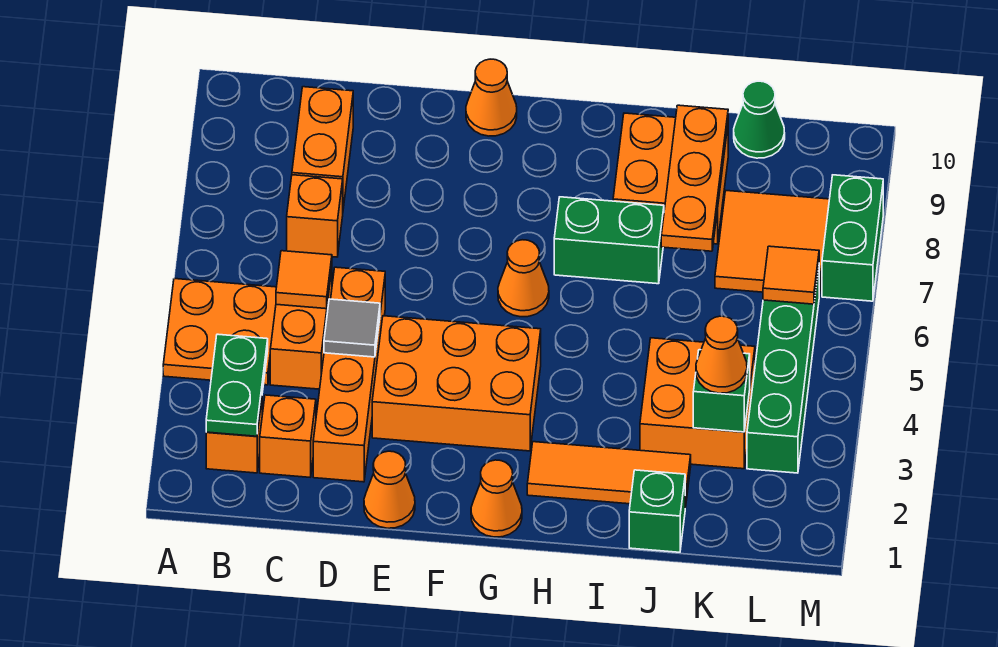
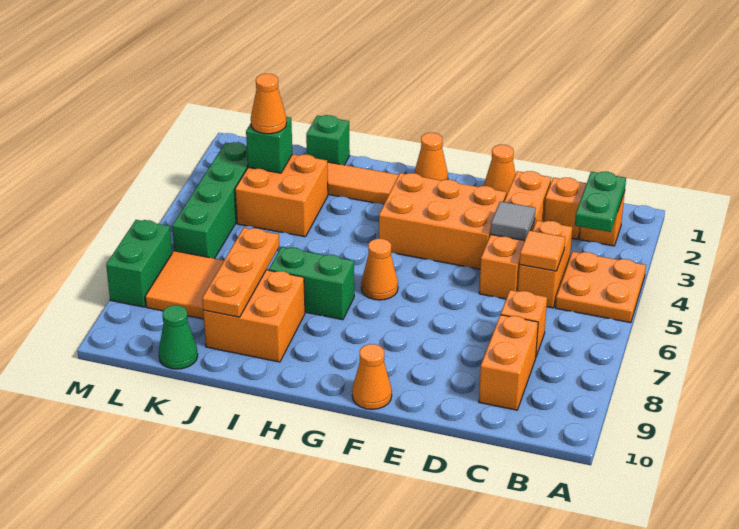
orange 1x1 tile [763,246,819,304] -> none

